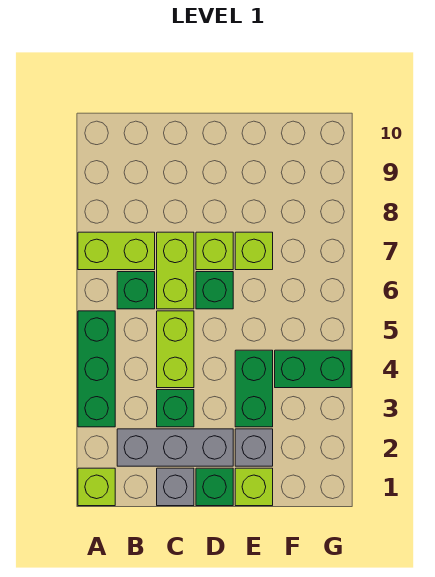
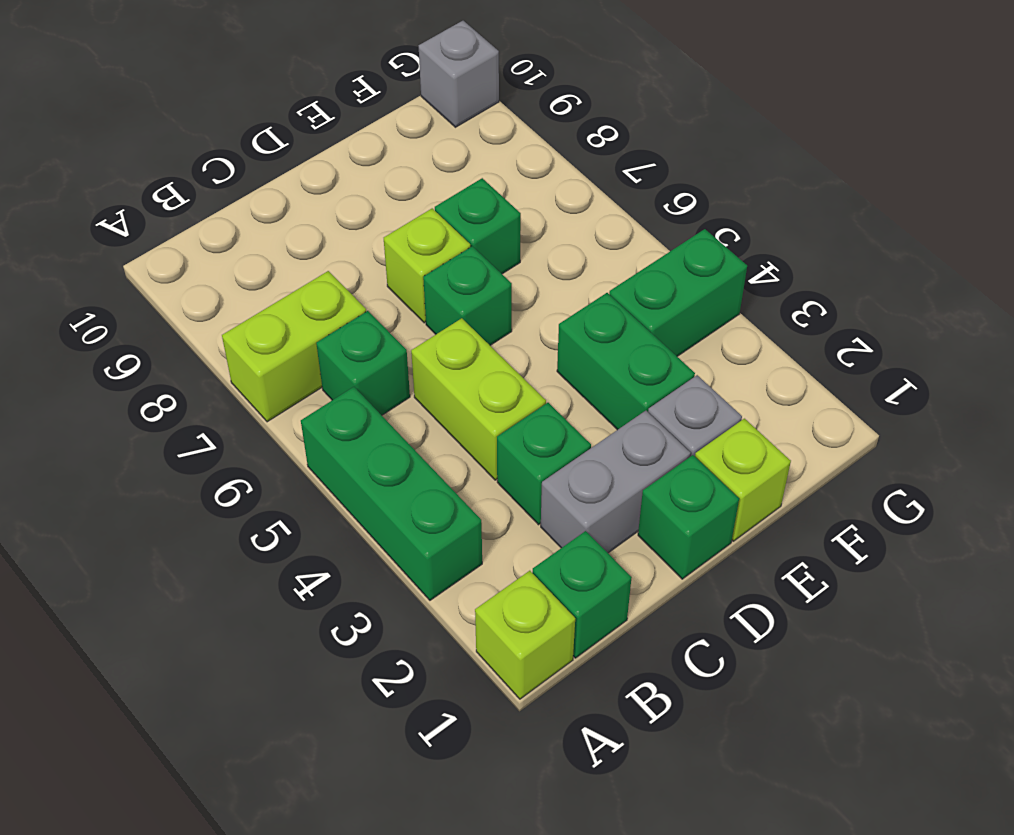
none -> green 1x1 brick [532,531,632,658]
grey 1x3 brick [117,429,233,466] -> grey 1x2 brick [541,411,691,553]
grey 1x1 brick [157,468,194,506] -> grey 1x1 brick moved to [419,21,499,127]
lime 1x2 brick [157,232,194,309] -> none
lime 1x1 brick [235,232,273,270] -> green 1x1 brick [435,178,521,274]

